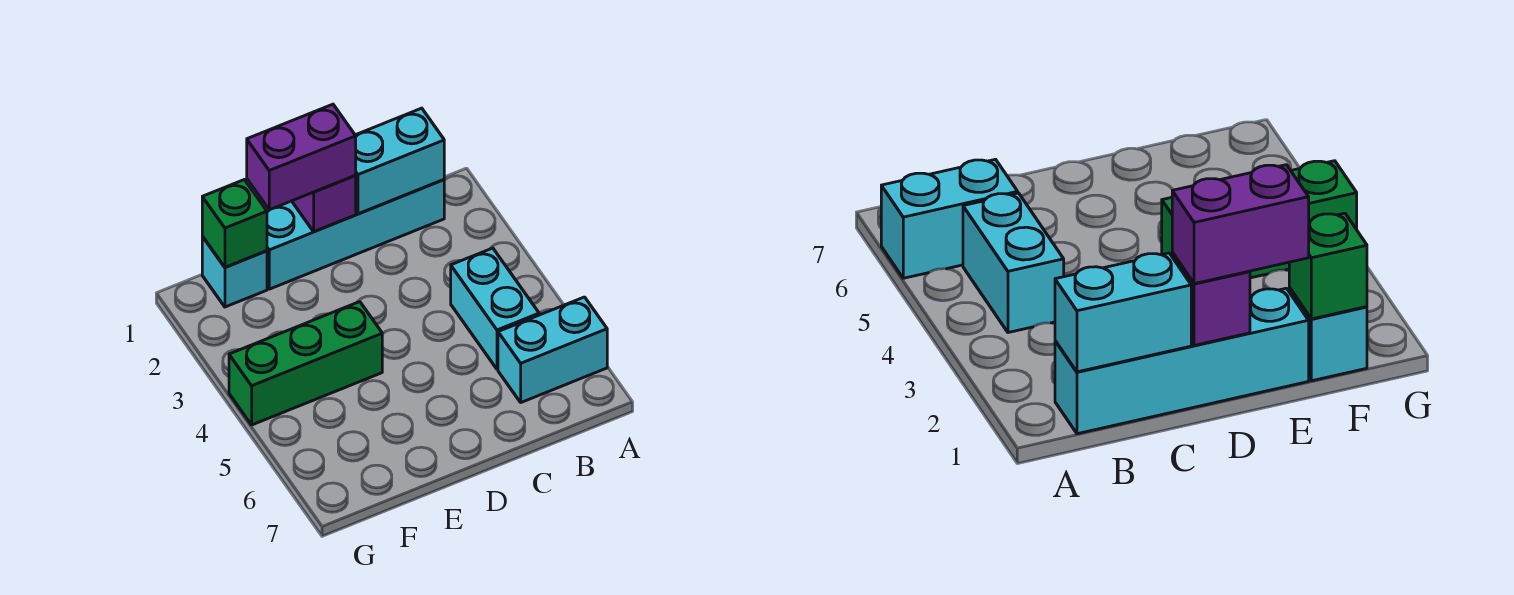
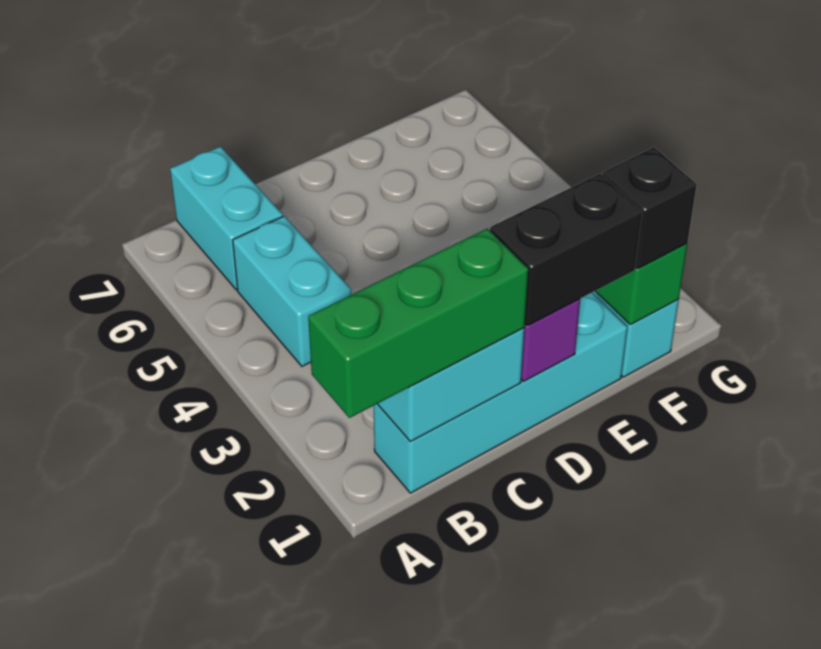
cyan 1x2 brick [498,297,607,402] -> cyan 1x2 brick turned to [170,147,283,290]
purple 1x2 brick [247,104,356,210] -> black 1x2 brick [490,174,642,326]
green 1x3 brick [229,302,382,425] -> green 1x3 brick moved to [308,229,528,418]
none -> black 1x1 brick [603,147,697,269]

